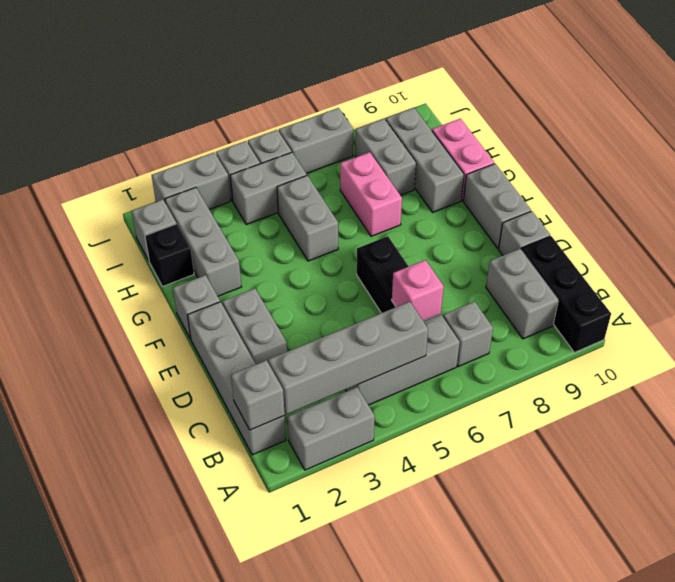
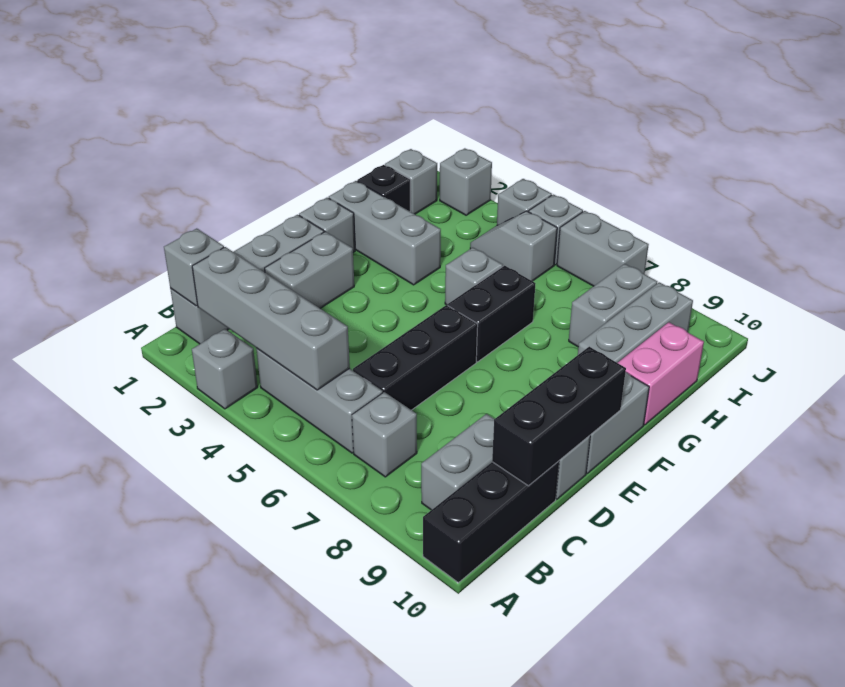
grey 1x2 brick [287,387,375,470] -> grey 1x1 brick [192,329,258,409]
pink 1x1 brick [392,260,444,321] -> none
none -> black 1x3 brick [492,347,626,486]
none -> black 1x2 brick [448,266,536,362]
grey 1x3 brick [165,187,241,296] -> grey 1x3 brick turned to [329,181,441,285]
grey 1x2 brick [277,176,338,261] -> grey 1x1 brick [445,248,503,305]
pink 1x2 brick [340,152,402,236] -> none
grey 1x2 brick [230,152,307,224] -> grey 1x2 slope [470,211,557,281]
grey 1x2 brick [152,152,231,210] -> grey 1x1 brick [440,148,492,215]

